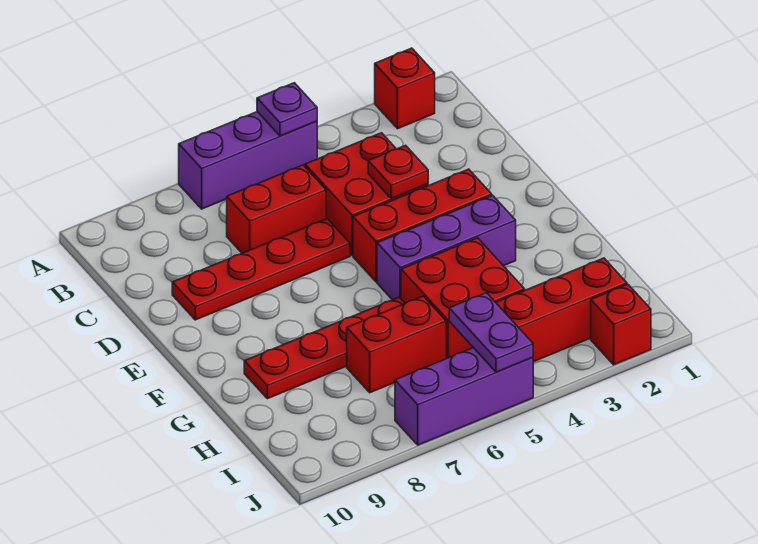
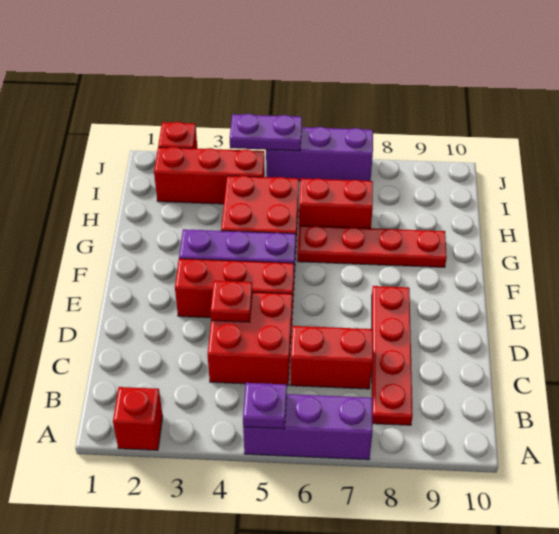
red 1x4 plate [172,219,350,320] -> red 1x4 plate turned to [372,286,413,425]
purple 1x2 plate [449,293,533,372] -> purple 1x2 plate turned to [230,114,302,151]

